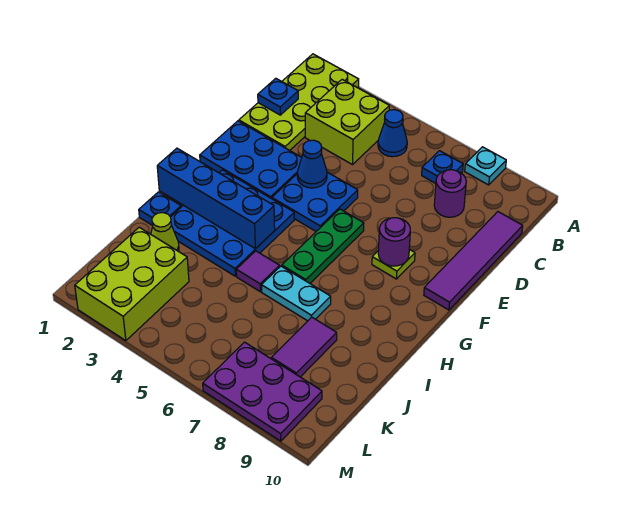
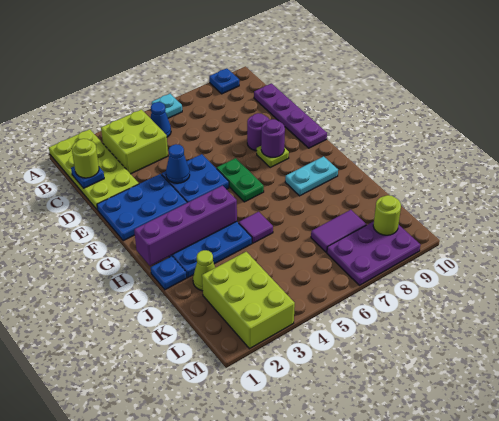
cyan 1x1 plate [465,147,506,185] -> cyan 1x1 plate moved to [152,94,182,118]
blue 1x1 plate [422,151,463,183] -> blue 1x1 plate moved to [209,68,239,94]
none -> lime 1x1 round brick [72,139,99,178]
purple 1x1 round brick [434,170,466,217] -> purple 1x1 round brick moved to [247,113,270,151]
purple 1x4 tile [424,212,523,310] -> purple 1x4 plate [254,83,327,148]
green 1x3 plate [282,209,364,283] -> green 1x2 plate [217,158,264,202]
blue 1x4 brick [157,148,275,249] -> purple 1x4 brick [134,186,237,266]
cyan 1x2 plate [261,266,331,321] -> cyan 1x2 plate moved to [285,156,338,196]
purple 1x2 tile [271,317,337,377] -> purple 1x2 tile turned to [311,210,366,252]
none -> lime 1x1 round brick [373,195,401,235]

